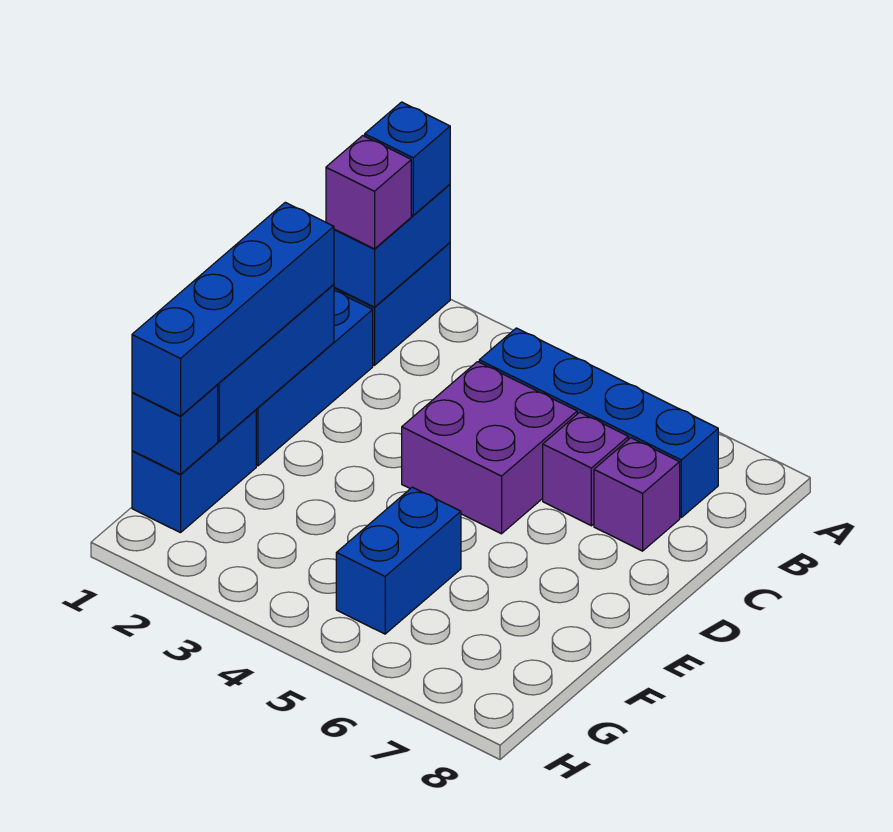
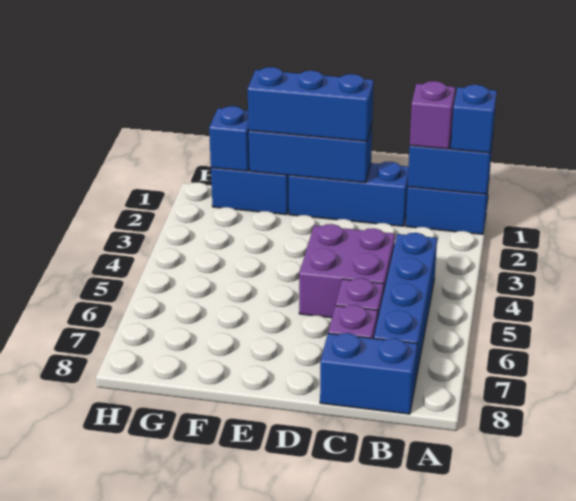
blue 1x4 brick [132,202,334,416] -> blue 1x3 brick [248,67,374,141]
blue 1x2 brick [336,487,461,634] -> blue 1x2 brick moved to [320,333,418,414]

